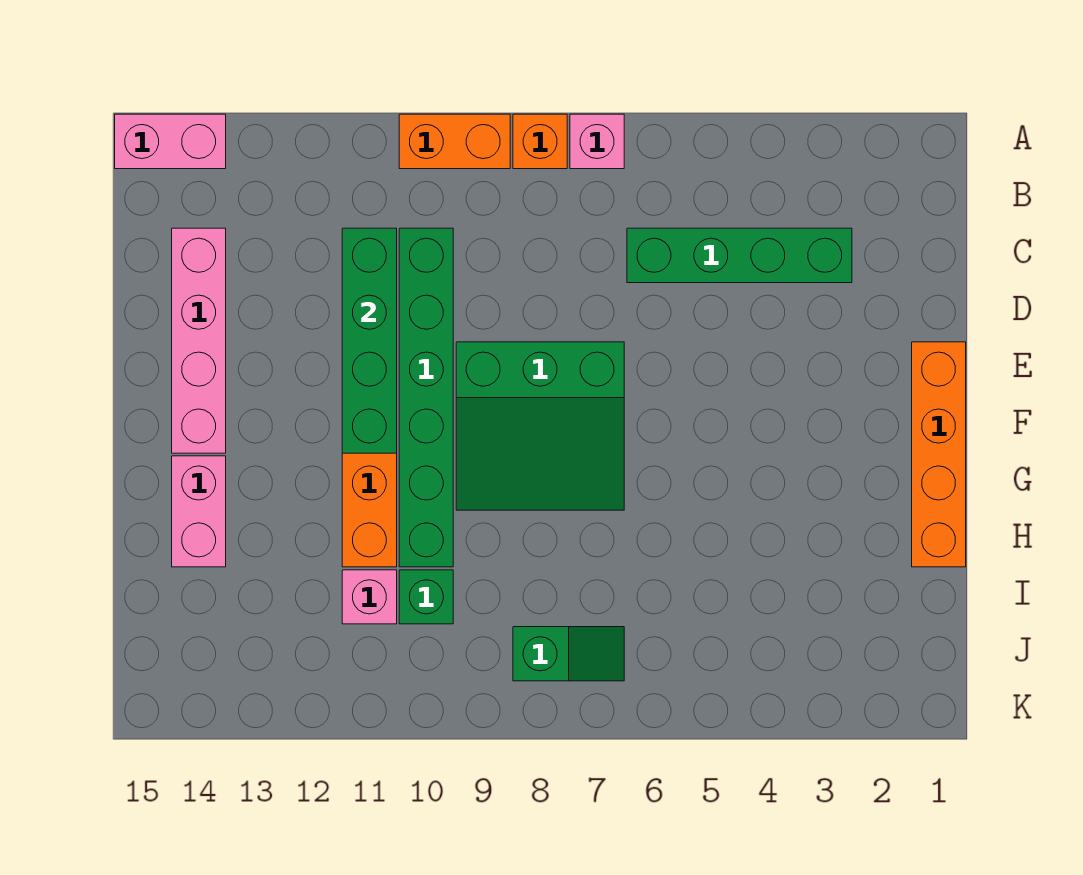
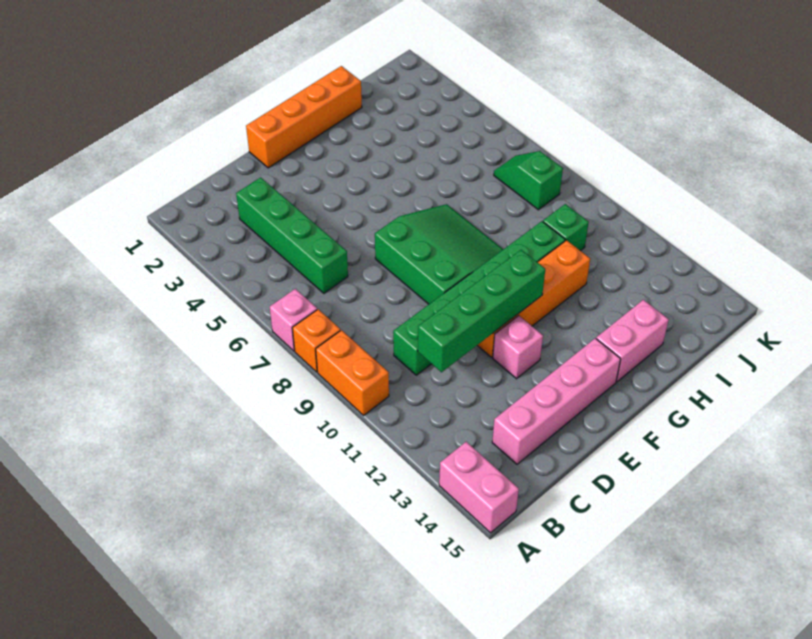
pink 1x1 brick [342,570,397,624] -> pink 1x1 brick moved to [493,316,543,379]

